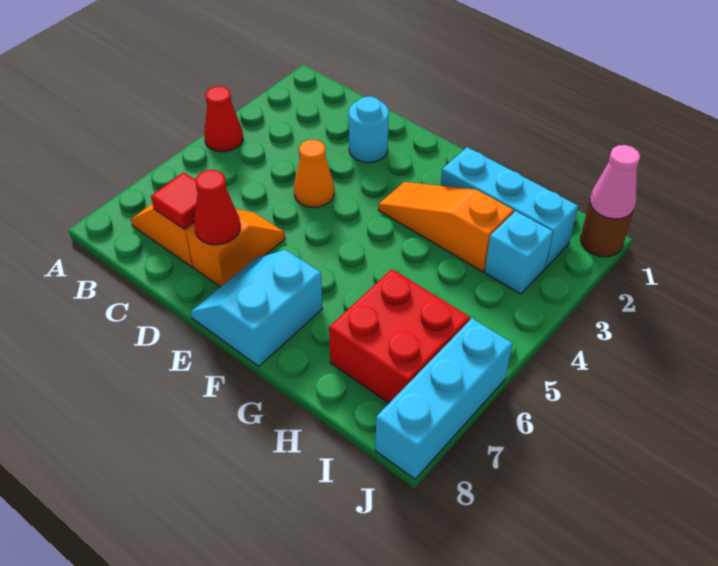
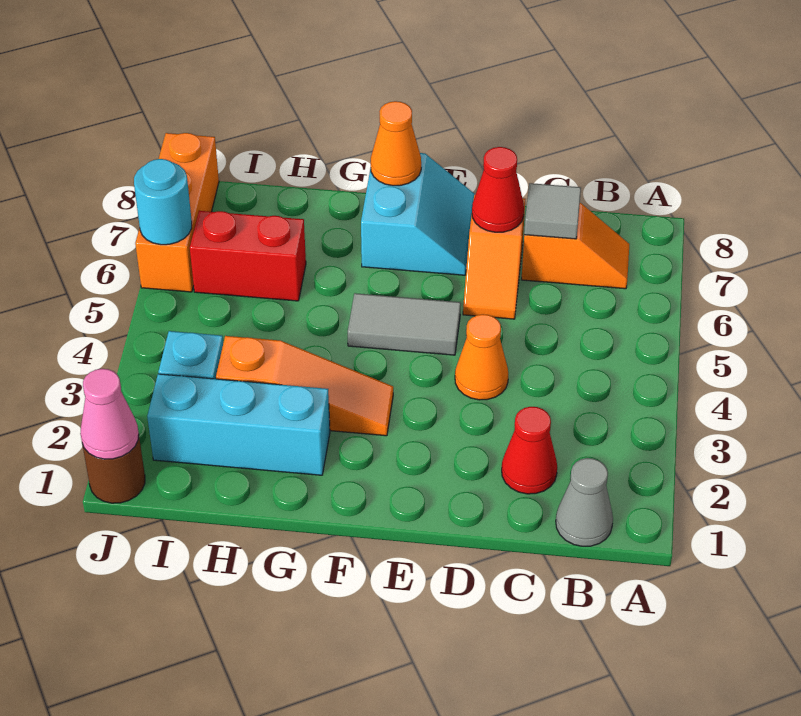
red 1x1 cone [204,86,243,152] -> red 1x1 cone moved to [502,407,557,494]
none -> grey 1x1 cone [556,458,613,546]
red 1x1 tile [151,172,198,229] -> grey 1x1 tile [524,183,581,239]
cyan 1x1 round brick [349,97,389,163] -> cyan 1x1 round brick moved to [134,159,192,245]
none -> grey 1x2 tile [348,293,461,355]
none -> orange 1x1 cone [371,101,421,186]
red 2x2 brick [329,269,470,403] -> red 1x2 brick [190,211,306,301]
cyan 1x3 brick [375,319,512,479] -> orange 1x3 brick [135,133,219,292]

